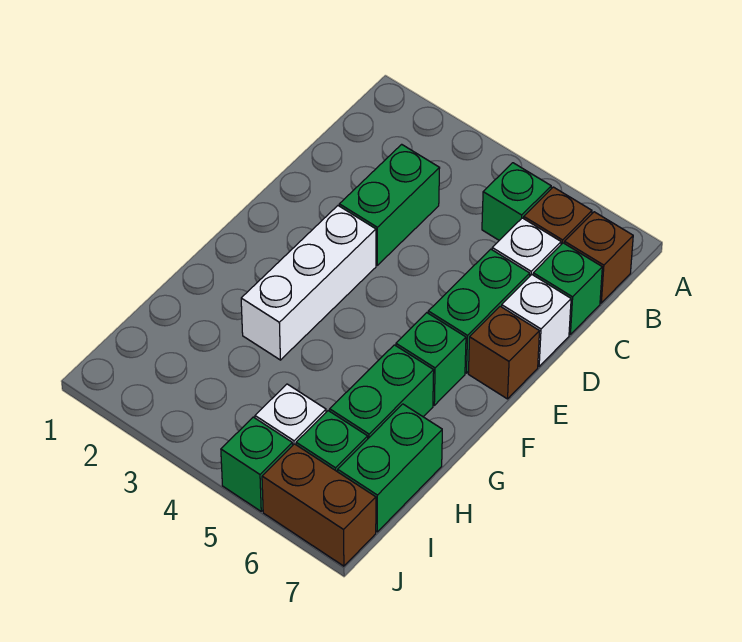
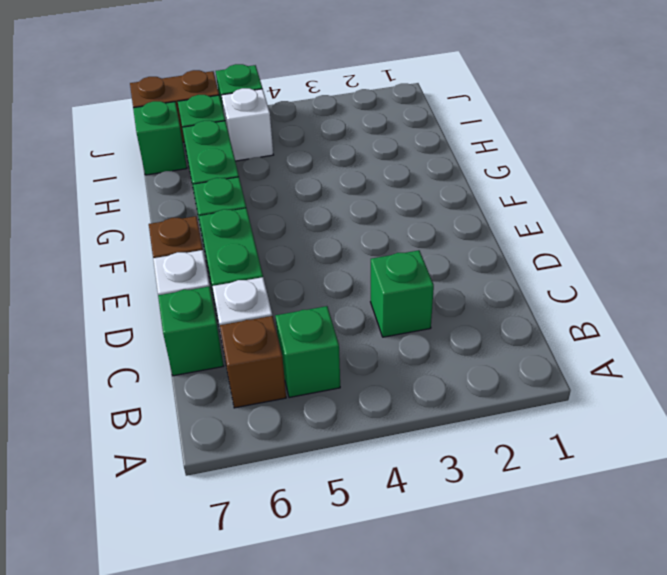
brown 1x1 brick [564,212,633,303] -> none
green 1x2 brick [339,144,440,265] -> green 1x1 brick [371,250,434,337]
white 1x3 brick [241,206,376,360] -> none
green 1x2 brick [338,404,442,532] -> green 1x1 brick [133,101,187,175]

